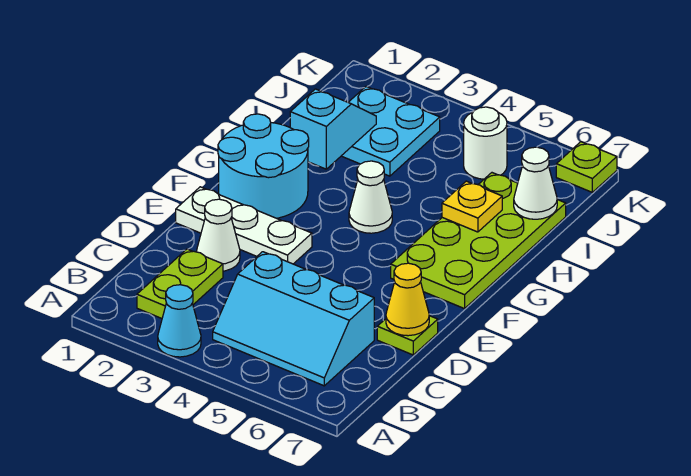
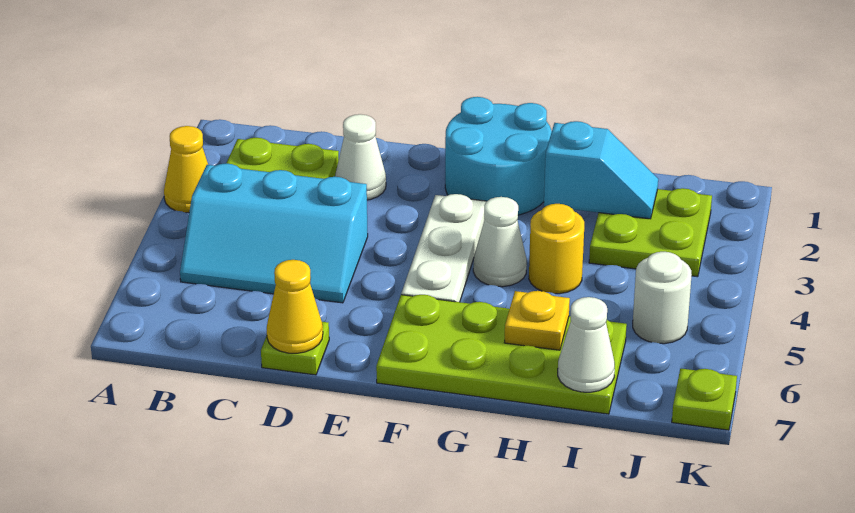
cyan 1x1 cone [158,284,201,357] -> yellow 1x1 cone [164,126,208,213]
cyan 2x3 slope [213,252,374,386] -> cyan 2x3 slope turned to [180,163,368,303]
white 1x3 plate [176,187,312,264] -> white 1x3 plate moved to [401,194,487,302]
none -> yellow 1x1 round brick [529,204,584,294]
cyan 2x2 plate [342,87,440,176] -> lime 2x2 plate [589,188,712,277]

